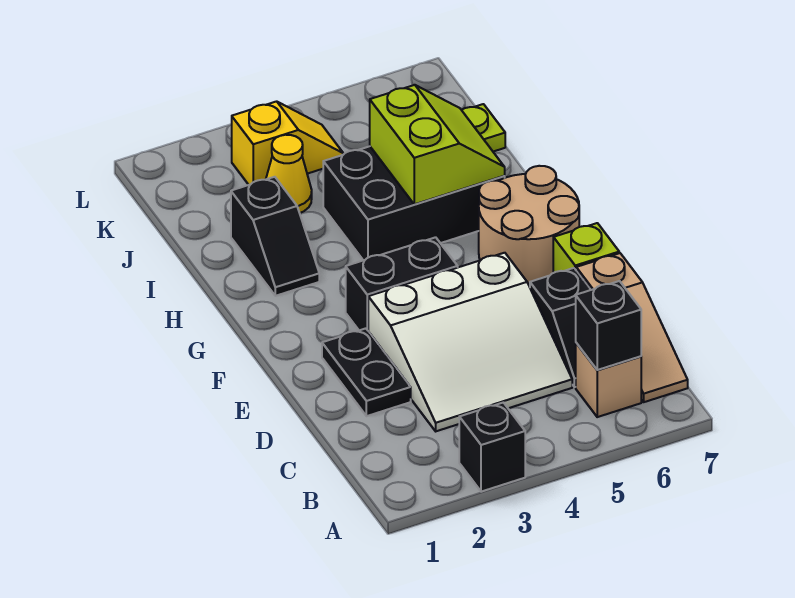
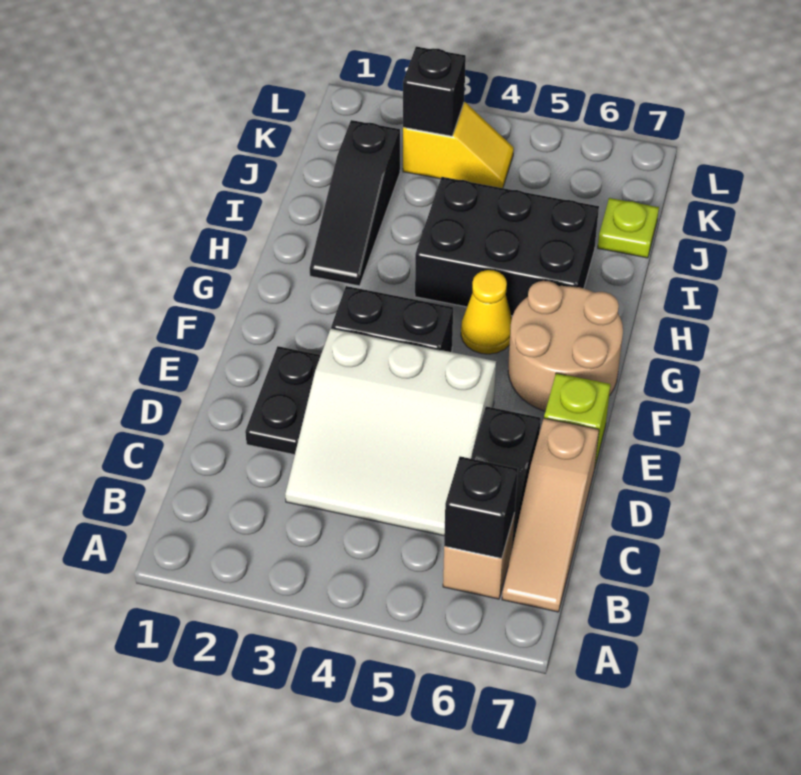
black 1x1 brick [459,403,525,492] -> black 1x1 brick moved to [403,47,466,136]
black 1x2 slope [231,177,319,296] -> black 1x3 slope [310,120,400,286]
lime 2x2 slope [370,85,505,204] -> none
yellow 1x1 cone [266,135,312,213] -> yellow 1x1 cone moved to [461,270,512,354]

